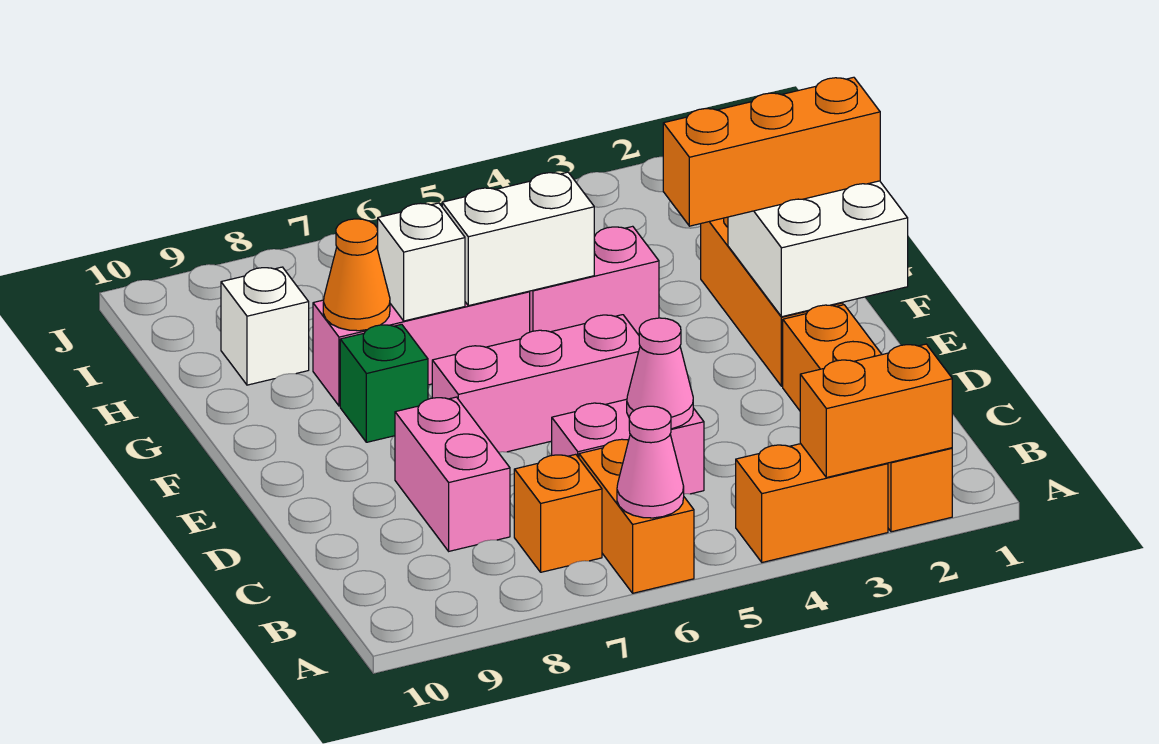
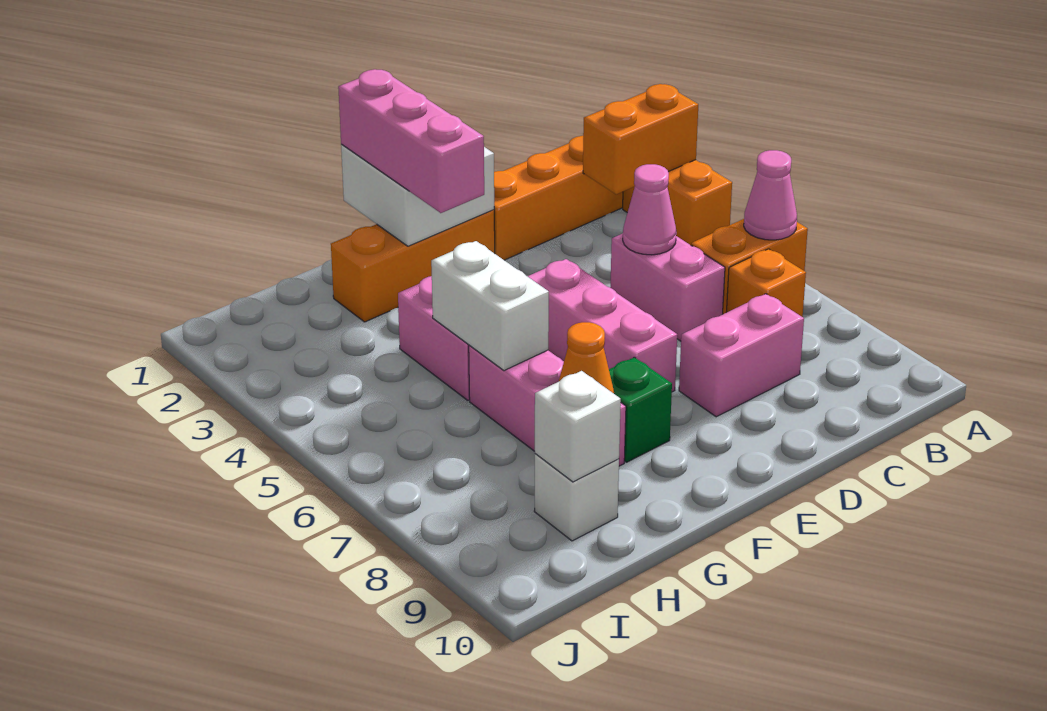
orange 1x2 brick [800,344,952,478] -> orange 1x2 brick turned to [583,84,698,194]
orange 1x3 brick [663,77,880,226] -> pink 1x3 brick [338,69,484,213]
white 1x1 brick [378,203,465,321] -> white 1x1 brick moved to [535,371,621,482]

